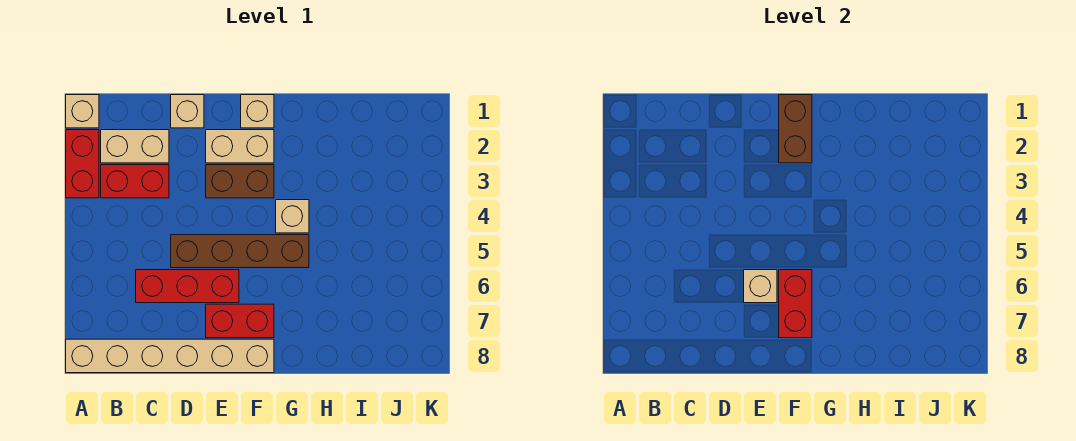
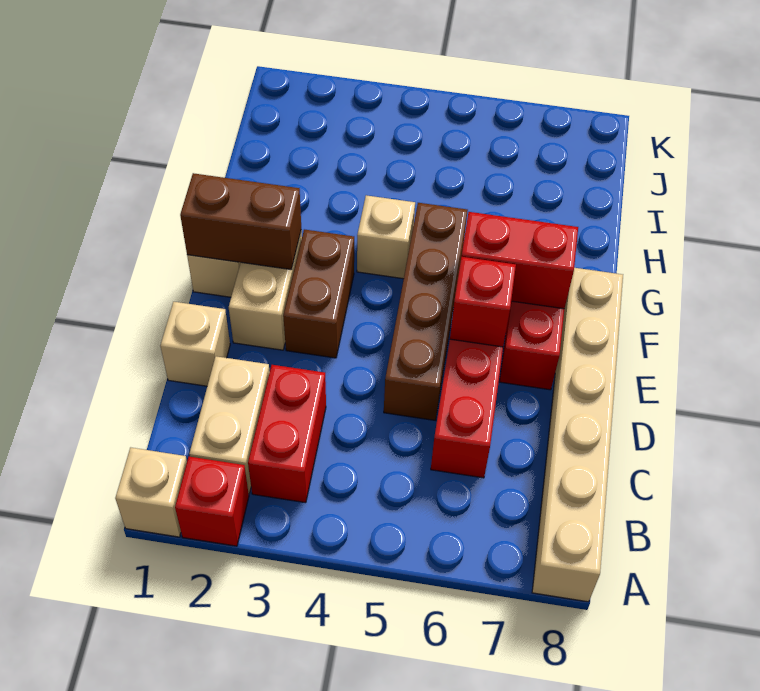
red 1x2 brick [66,130,99,198] -> red 1x1 brick [175,457,249,546]
tan 1x1 brick [744,270,777,303] -> red 1x1 brick [450,257,516,347]

